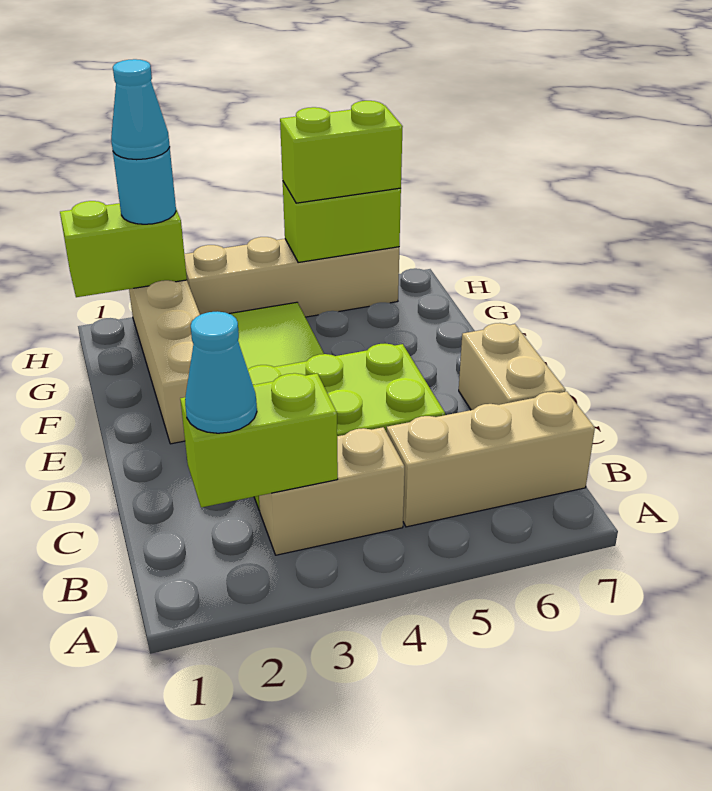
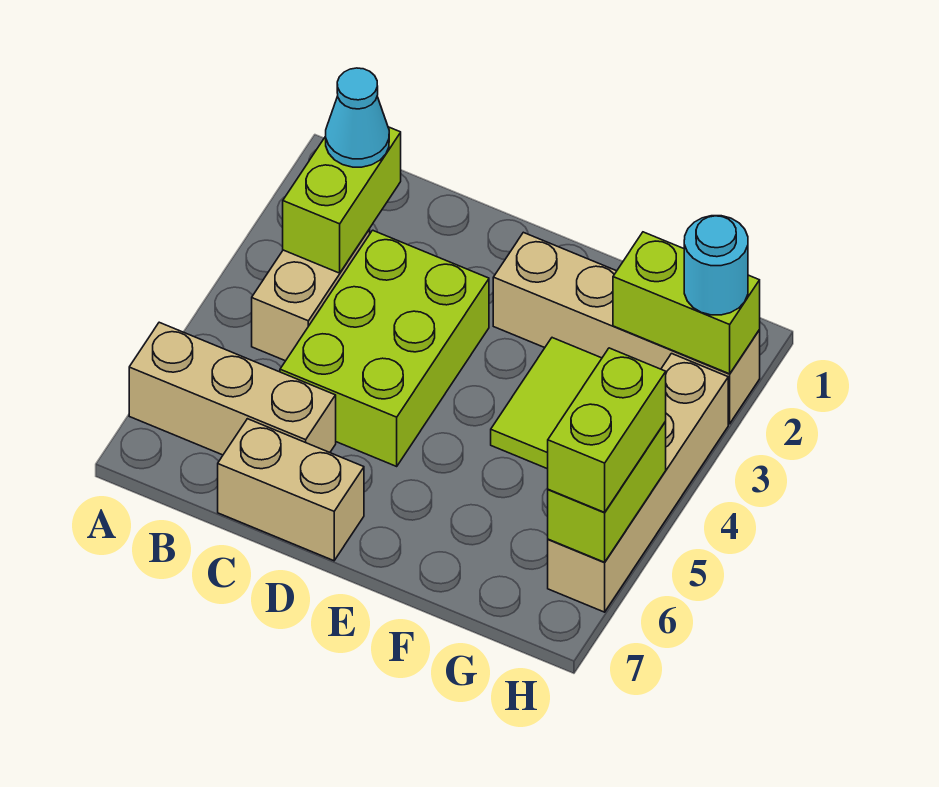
tan 1x3 brick [387,392,595,527] -> tan 1x3 brick turned to [129,322,336,455]
lime 1x2 brick [60,201,187,297] -> lime 1x2 brick turned to [613,232,760,374]
cyan 1x1 cone [111,59,170,160] -> none

